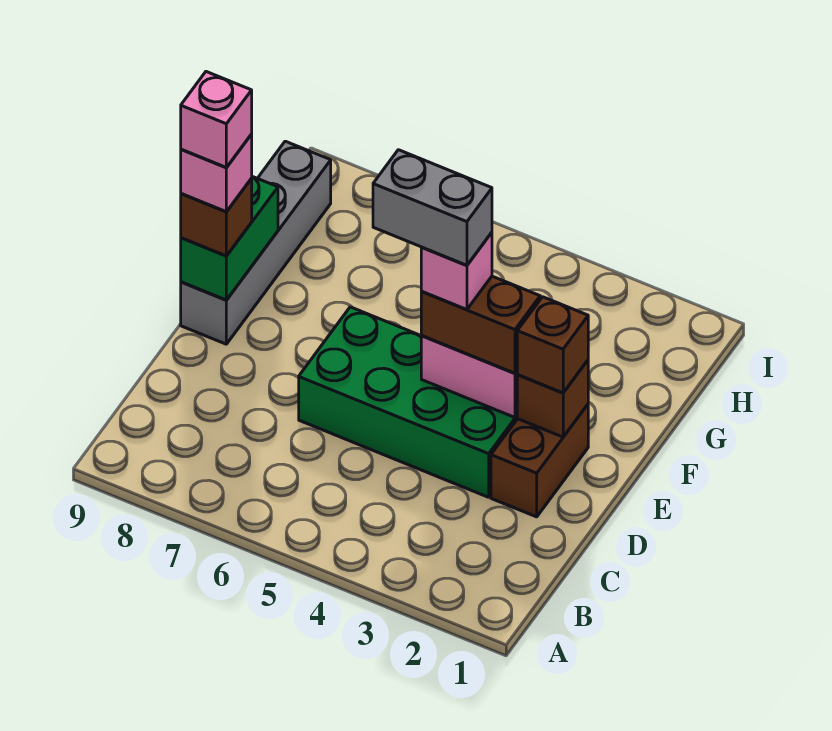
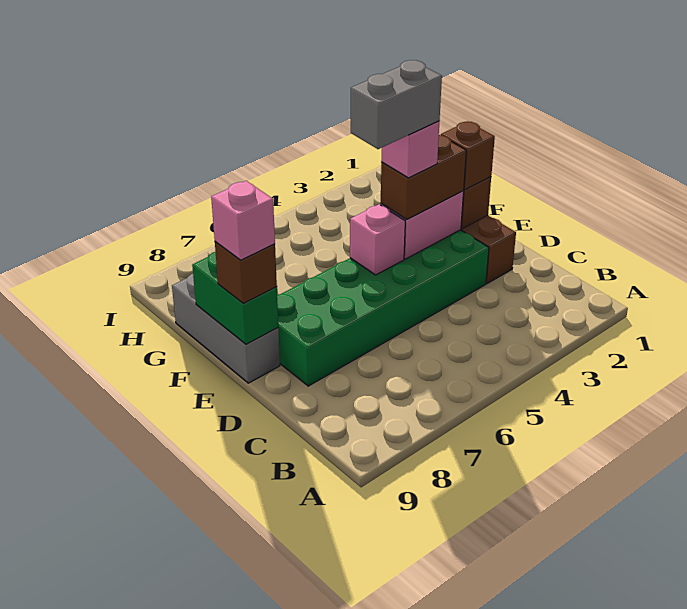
green 2x4 brick [299,307,517,497] -> green 2x6 brick [277,230,489,386]
grey 1x4 brick [181,141,331,344] -> grey 1x3 brick [172,274,280,383]
pink 1x1 brick [181,72,252,168] -> pink 1x1 brick moved to [350,204,405,275]

